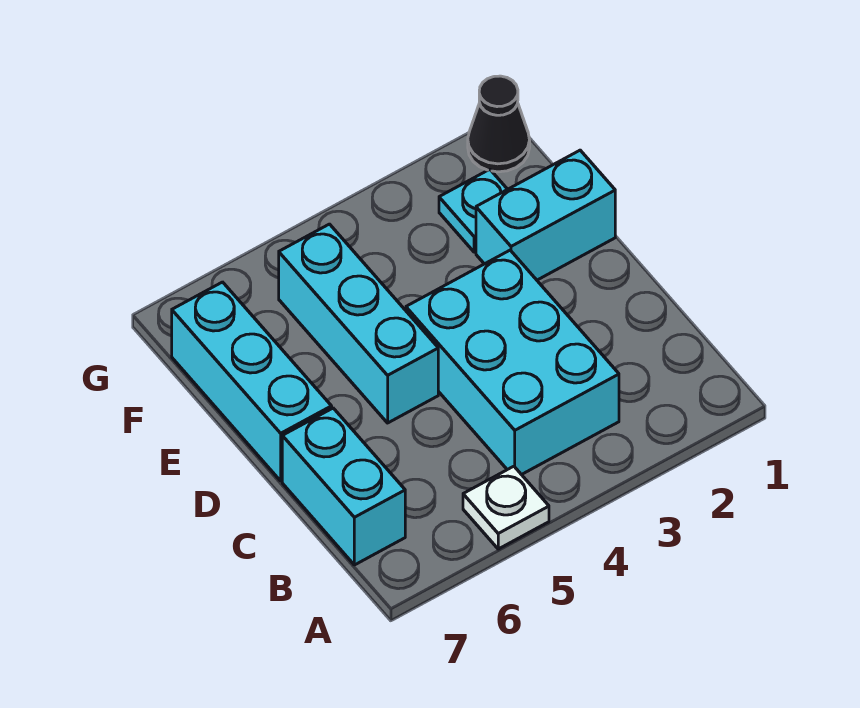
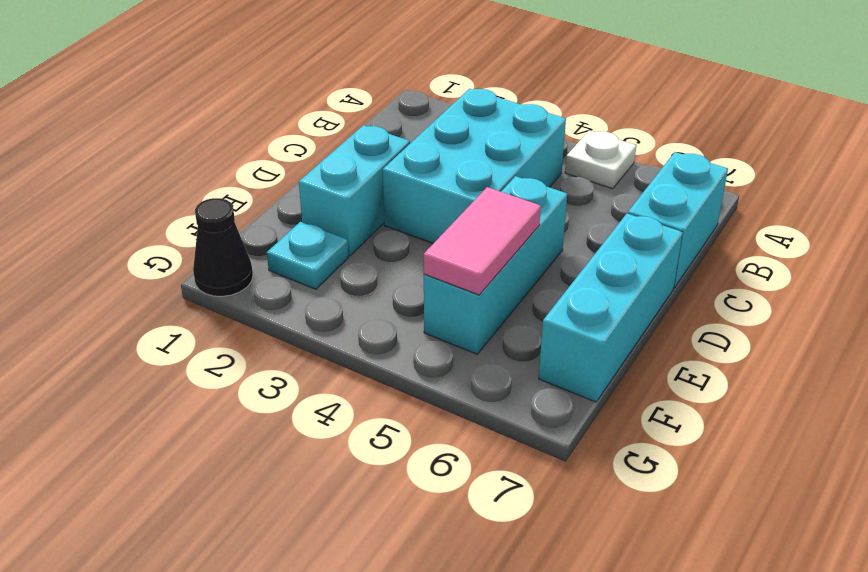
cyan 1x2 brick [476,150,615,280] -> cyan 1x2 brick turned to [299,125,410,256]
none -> pink 1x2 tile [424,187,541,295]

